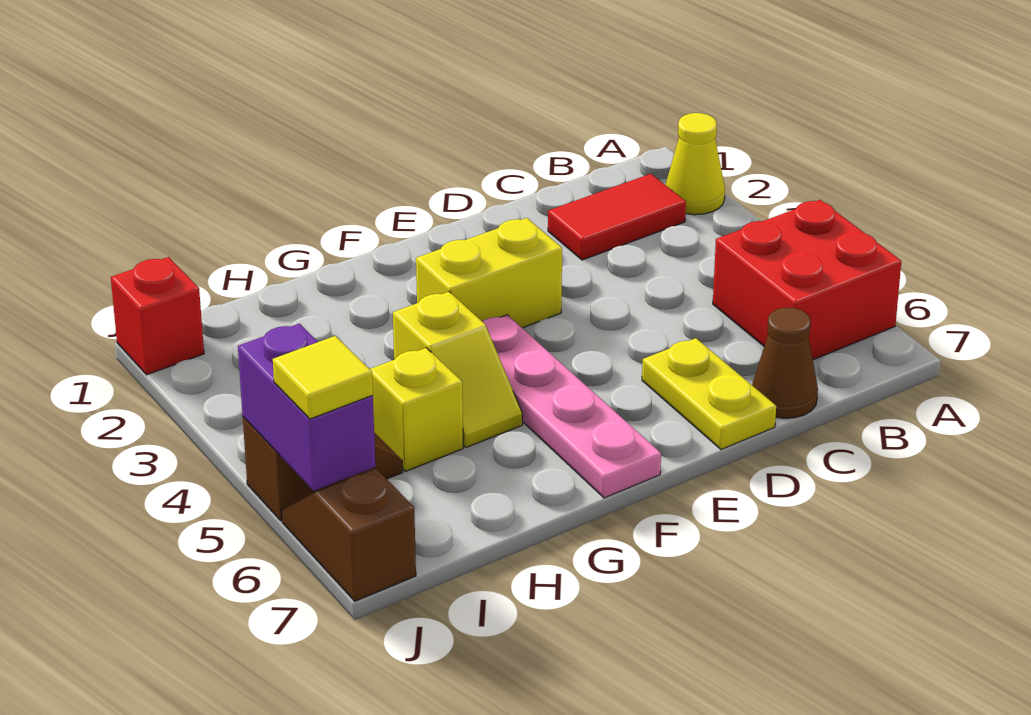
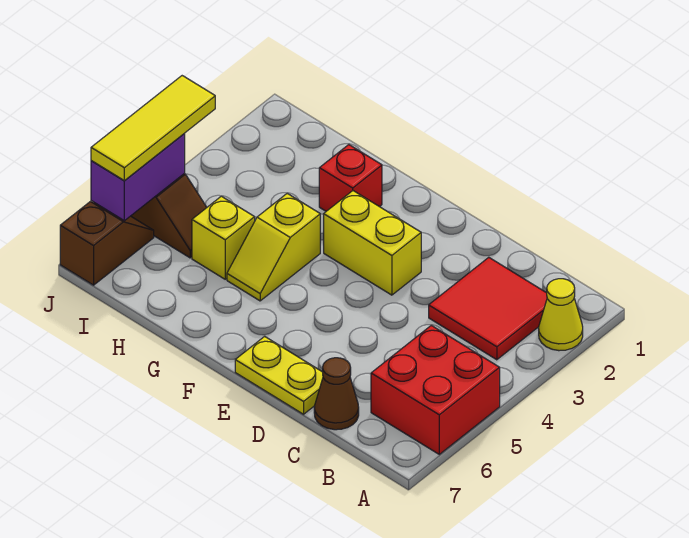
red 1x2 tile [548,174,686,260] -> red 2x2 tile [429,257,547,360]
yellow 1x2 plate [642,338,776,450] -> yellow 1x2 plate turned to [235,336,323,414]
pink 1x4 plate [482,315,661,498] -> none
red 1x1 brick [111,257,204,375] -> red 1x1 brick moved to [319,145,382,211]
yellow 1x1 tile [273,336,373,419] -> yellow 1x3 tile [91,76,215,180]

